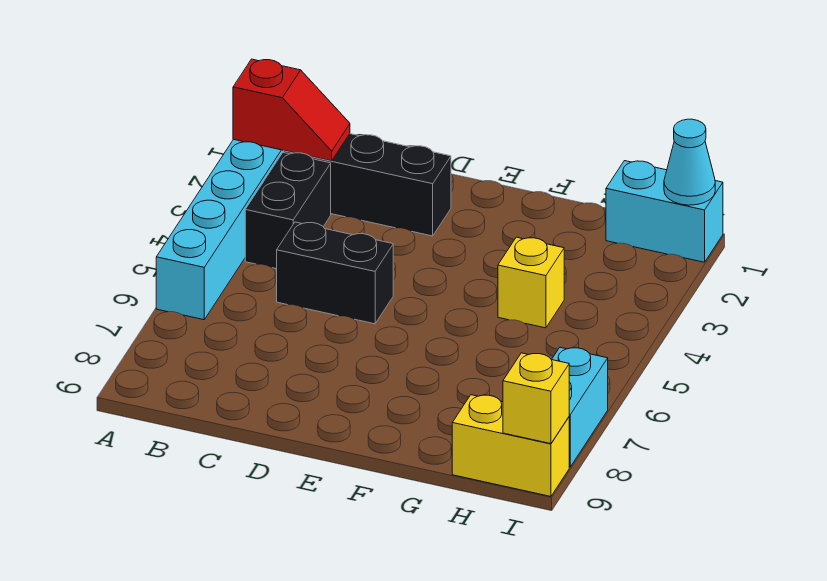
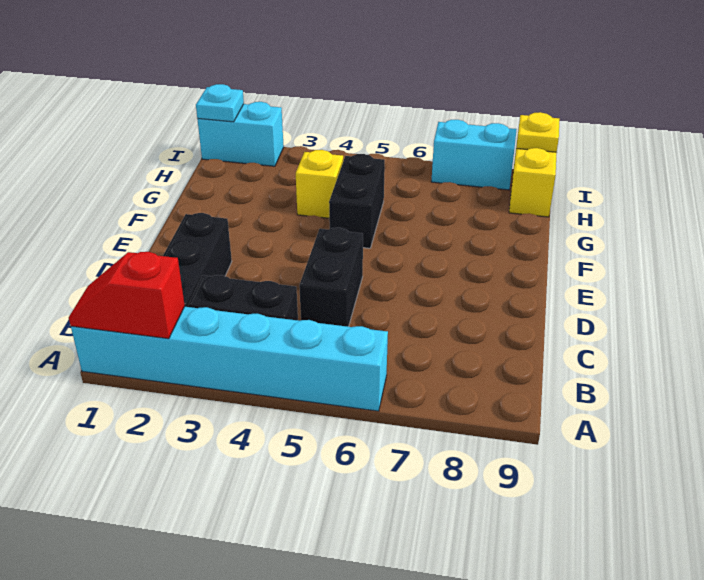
red 1x2 slope [233,59,350,161] -> red 1x2 slope turned to [69,252,185,339]
none -> black 1x2 brick [329,154,385,248]
cyan 1x2 brick [606,161,723,262] -> cyan 1x2 brick turned to [197,102,284,166]
cyan 1x1 cone [664,119,715,205] -> cyan 1x1 plate [196,84,244,122]
yellow 1x1 brick [503,353,569,444] -> yellow 1x1 plate [517,112,559,152]

